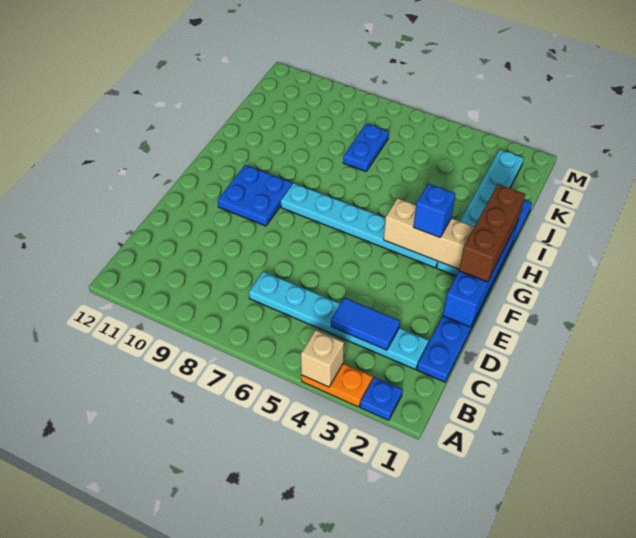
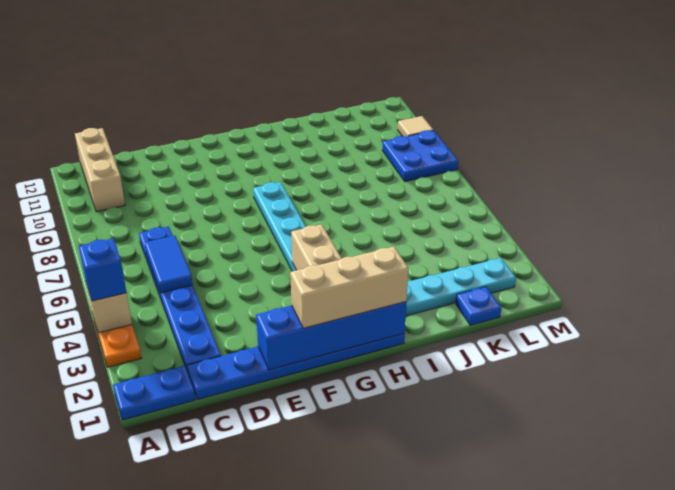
blue 1x1 plate [360,377,403,420] -> blue 1x1 plate moved to [456,287,501,325]
none -> tan 1x3 brick [75,128,125,212]
blue 1x8 plate [417,200,532,382] -> blue 1x6 plate [187,334,405,400]
cyan 1x6 plate [249,271,428,369] -> blue 1x6 plate [139,226,221,371]
blue 1x2 tile [331,298,400,350] -> blue 1x2 tile moved to [145,236,193,293]
brown 1x3 brick [459,184,525,282] -> tan 1x3 brick [290,247,408,328]
blue 2x2 plate [218,165,292,226] -> blue 2x2 plate moved to [382,130,458,182]
blue 1x1 brick [414,184,456,237] -> blue 1x1 brick moved to [79,238,127,301]
blue 1x2 plate [343,124,389,171] -> blue 1x2 plate moved to [113,366,195,420]
none -> tan 1x1 tile [398,116,433,137]

